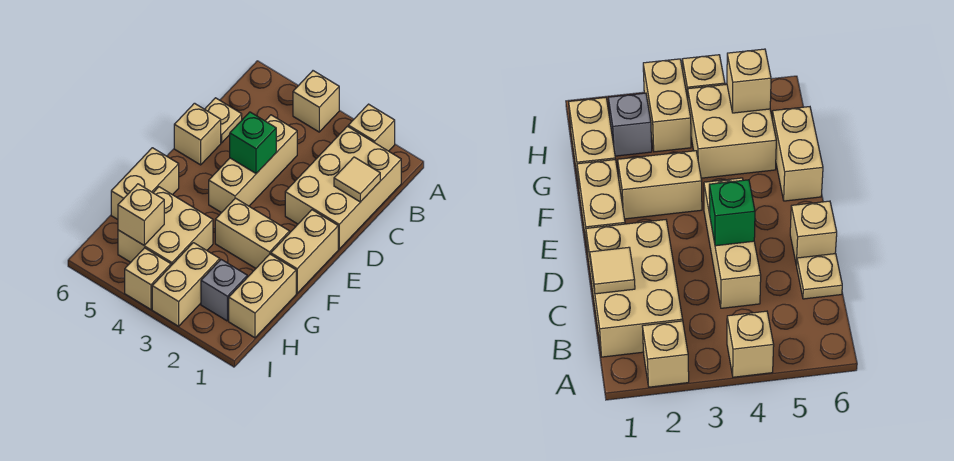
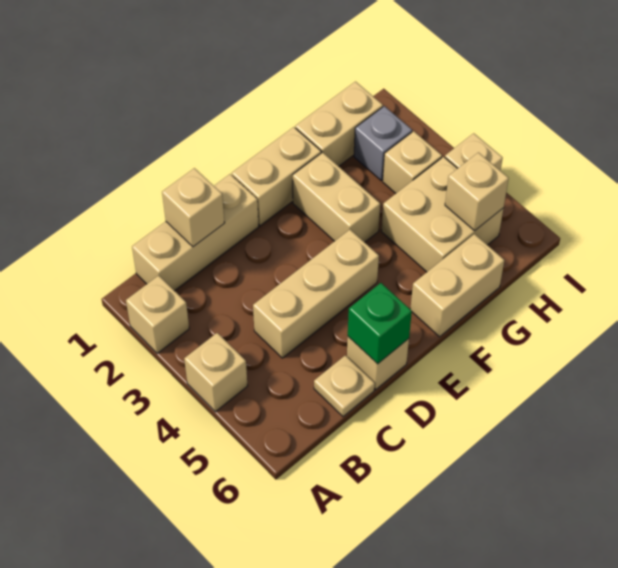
tan 2x3 brick [285,126,401,249] -> tan 1x3 brick [132,174,259,291]
tan 1x1 tile [334,157,380,202] -> tan 1x1 brick [162,168,225,247]
green 1x1 brick [230,112,276,173] -> green 1x1 brick moved to [348,283,412,364]
tan 1x2 brick [152,243,220,326] -> tan 1x1 brick [383,131,442,193]

